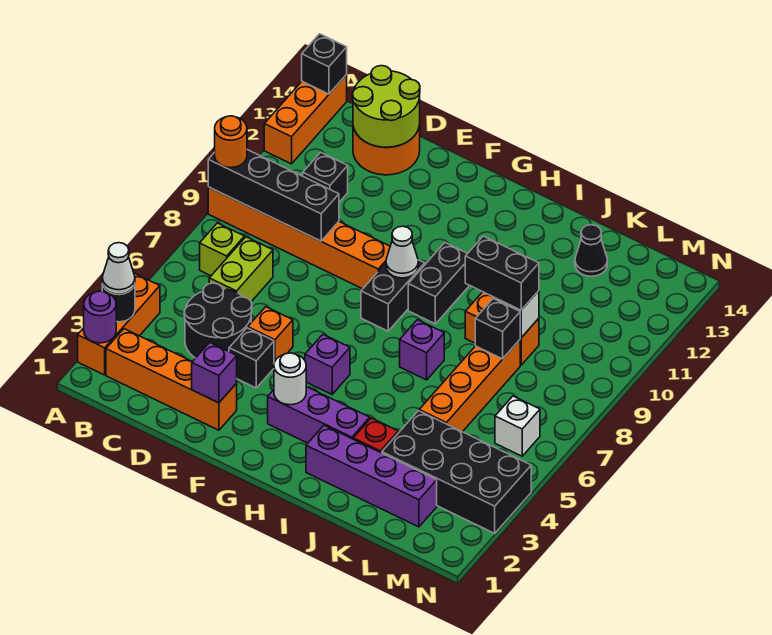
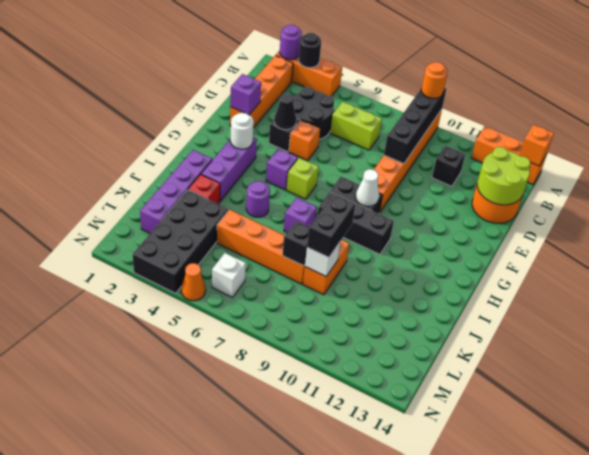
white 1x1 cone [102,243,135,294] -> none
black 1x1 brick [302,34,347,94] -> orange 1x1 brick [520,125,554,166]
lime 1x1 brick [200,223,244,276] -> lime 1x1 brick moved to [286,158,319,199]
black 1x2 brick [408,243,469,324] -> black 1x3 brick [318,192,394,254]
none -> purple 1x1 round brick [246,181,270,217]
black 1x1 cone [575,225,607,276] -> black 1x1 cone moved to [274,94,296,130]
none -> orange 1x1 cone [181,263,206,301]

